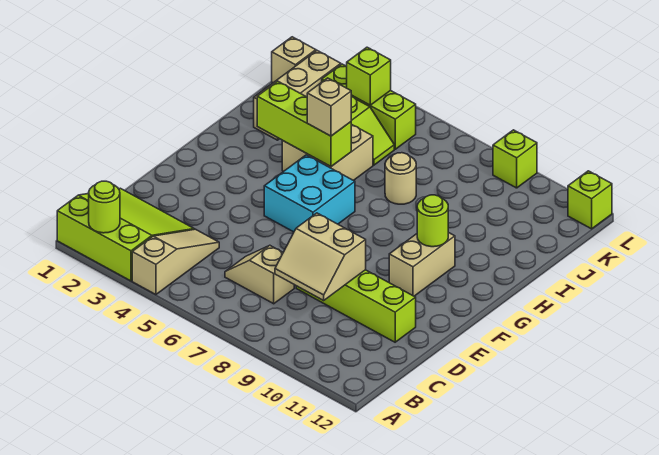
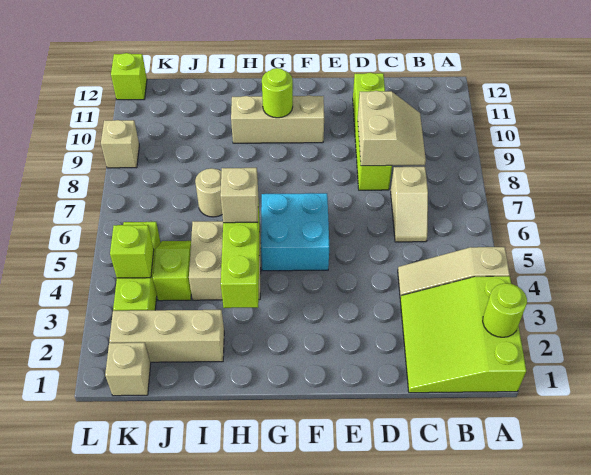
tan 1x2 brick [389,232,455,296] -> tan 1x3 brick [231,95,324,143]
lime 1x1 brick [493,130,537,188] -> tan 1x1 brick [101,120,139,168]

